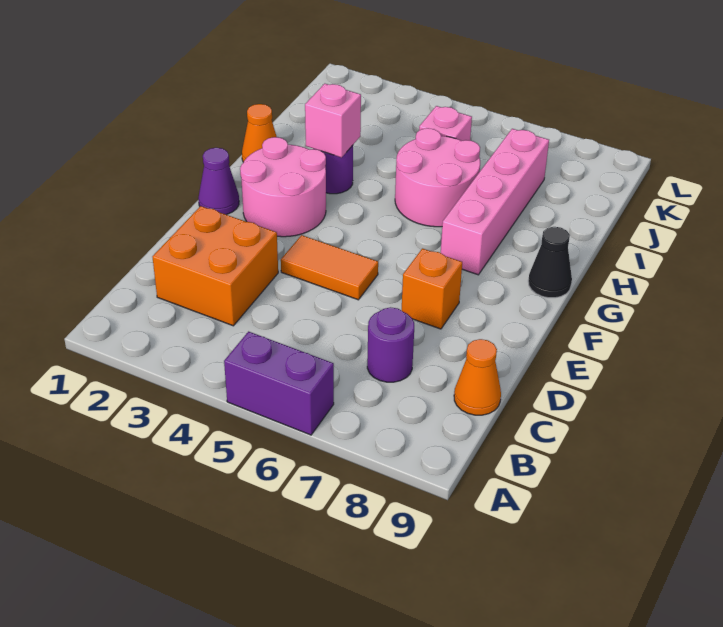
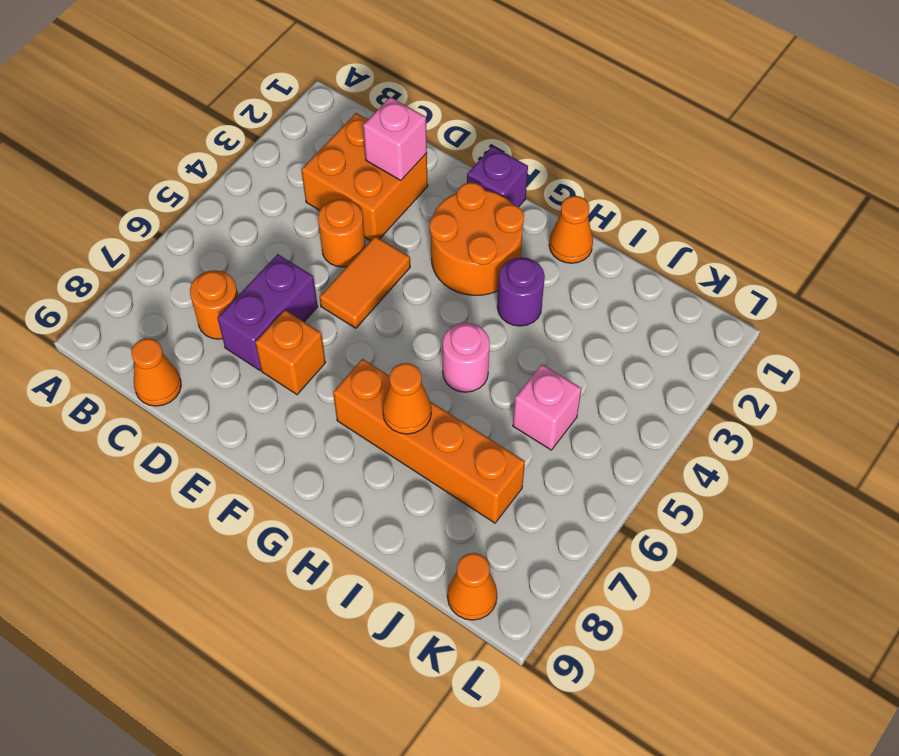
purple 1x2 brick [224,332,334,435] -> purple 1x2 brick moved to [217,254,318,370]
purple 1x1 round brick [367,307,414,382] -> orange 1x1 round brick [190,270,238,339]
none -> orange 1x1 round brick [318,199,365,267]
purple 1x1 cone [198,148,239,215] -> purple 1x1 brick [467,146,528,207]
pink 2x2 round brick [240,137,326,237] -> orange 2x2 round brick [430,183,524,295]
pink 1x4 brick [441,129,549,275] -> orange 1x4 brick [333,359,525,523]
black 1x1 cone [528,227,572,298] -> none
pink 1x1 brick [305,84,361,158] -> pink 1x1 brick moved to [363,97,427,181]
pink 2x2 round brick [395,128,480,227] -> pink 1x1 round brick [443,323,490,392]
none -> orange 1x1 cone [383,363,431,434]
none -> orange 1x1 cone [447,553,497,620]

